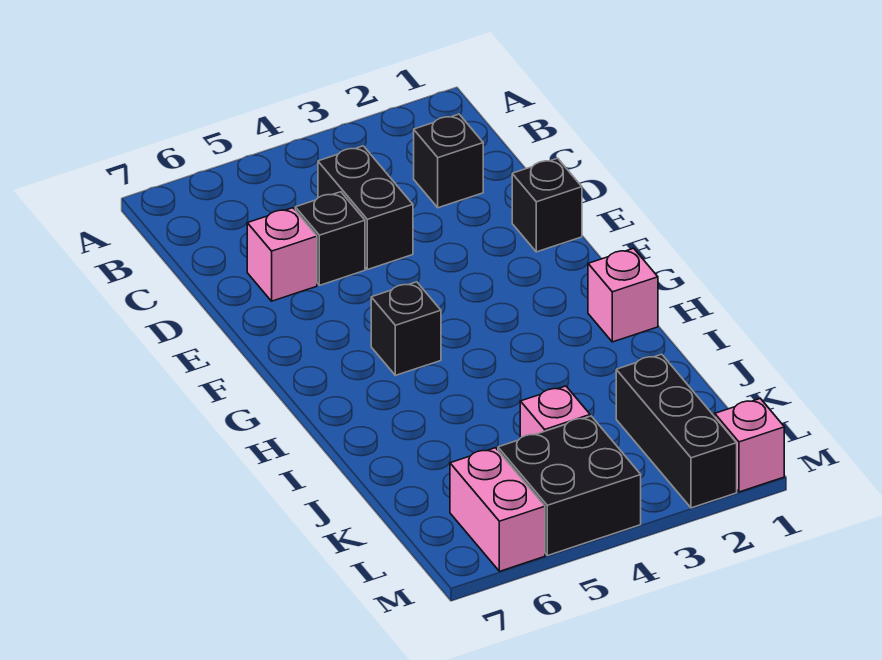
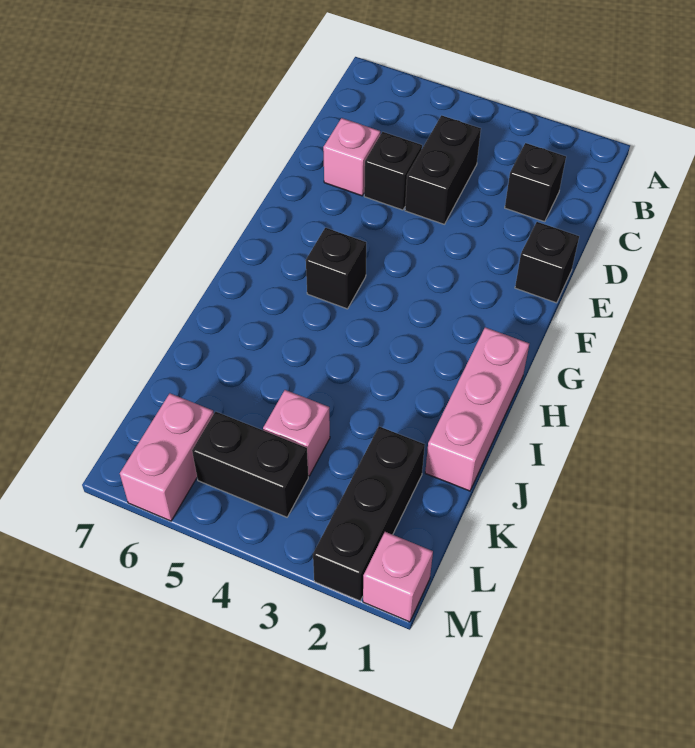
pink 1x1 brick [588,248,658,342] -> pink 1x3 brick [425,327,529,491]
black 2x2 brick [498,416,641,556] -> black 1x2 brick [192,412,308,517]

